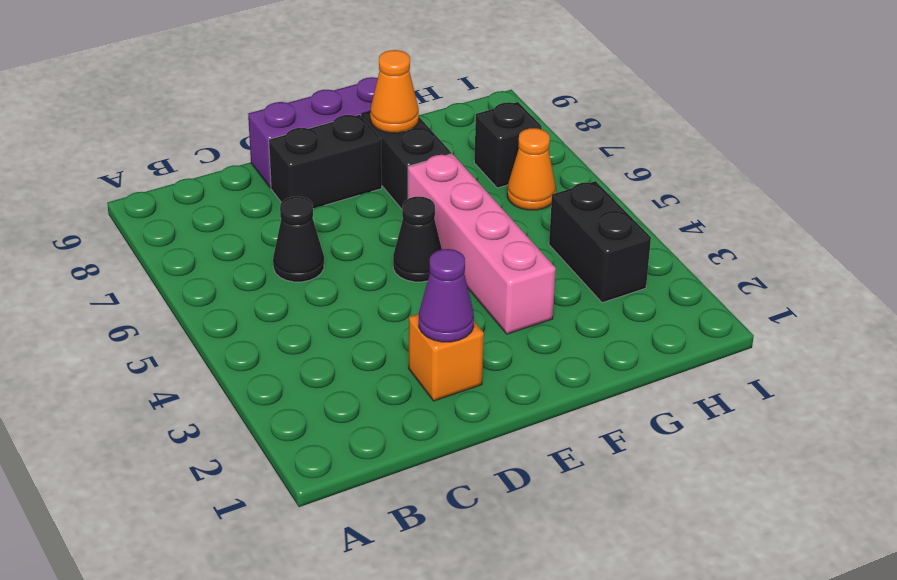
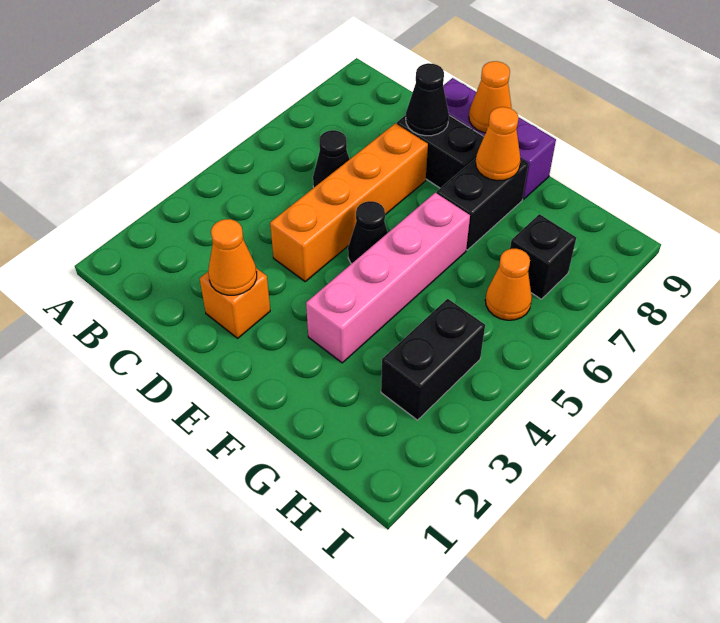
purple 1x1 cone [419,249,474,342] -> orange 1x1 cone [208,219,257,295]
none -> orange 1x4 brick [270,123,428,281]
none -> black 1x1 cone [406,63,449,136]
none -> orange 1x1 cone [469,61,512,133]

